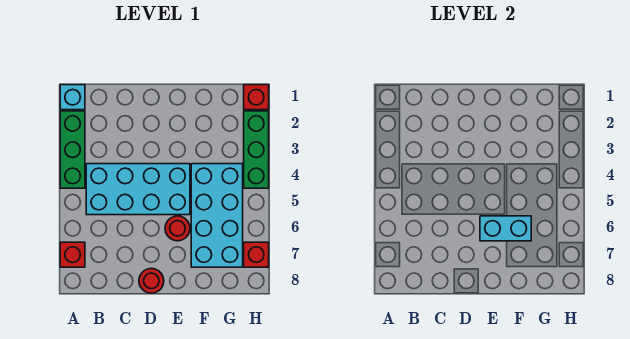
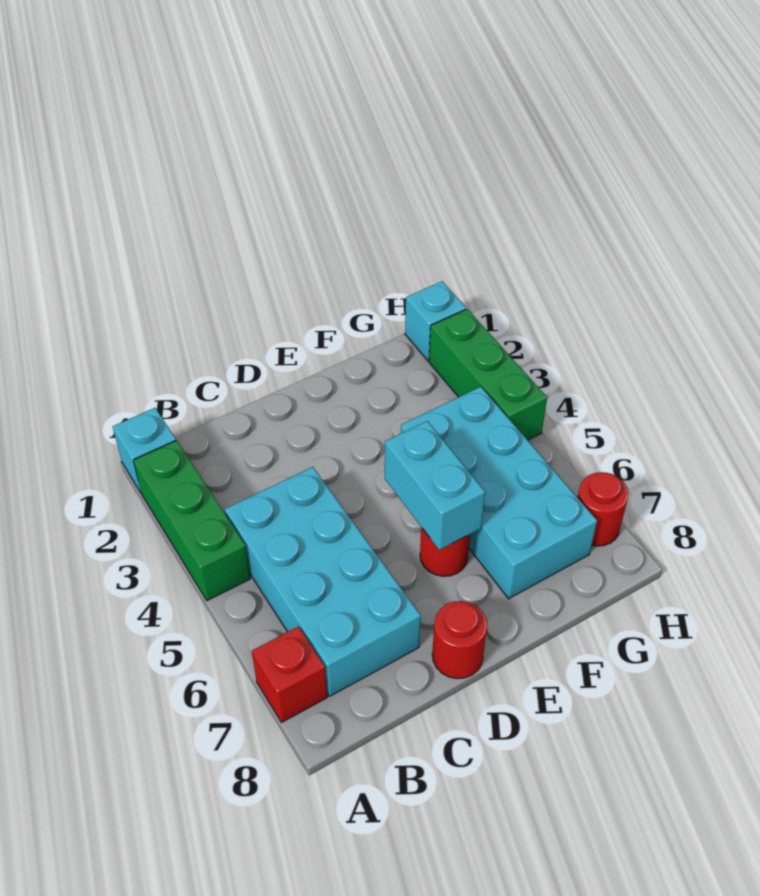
cyan 2x4 brick [86,164,190,215] -> cyan 2x4 brick turned to [225,467,421,696]
cyan 1x2 brick [480,216,531,241] -> cyan 1x2 brick turned to [385,421,485,550]
red 1x1 brick [244,85,269,110] -> cyan 1x1 brick [405,281,466,361]
red 1x1 brick [244,242,269,267] -> red 1x1 round brick [578,472,629,546]

